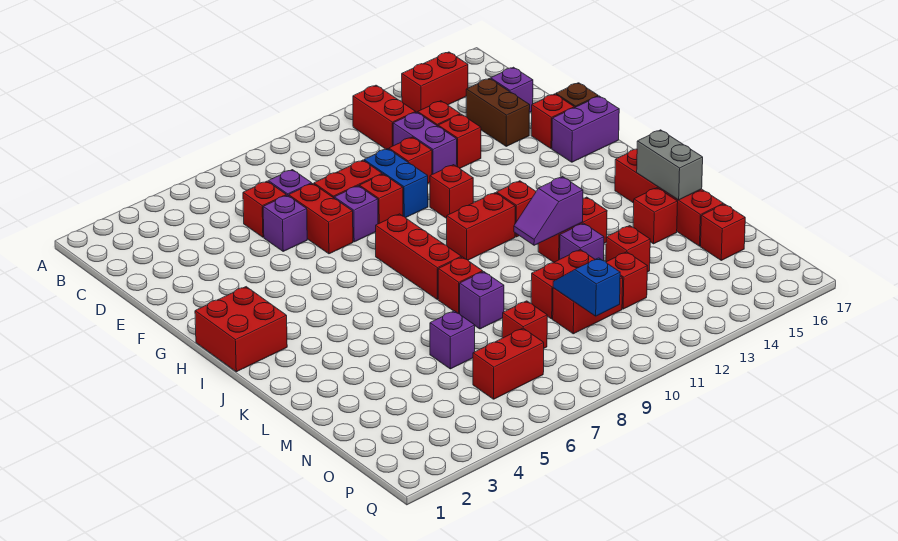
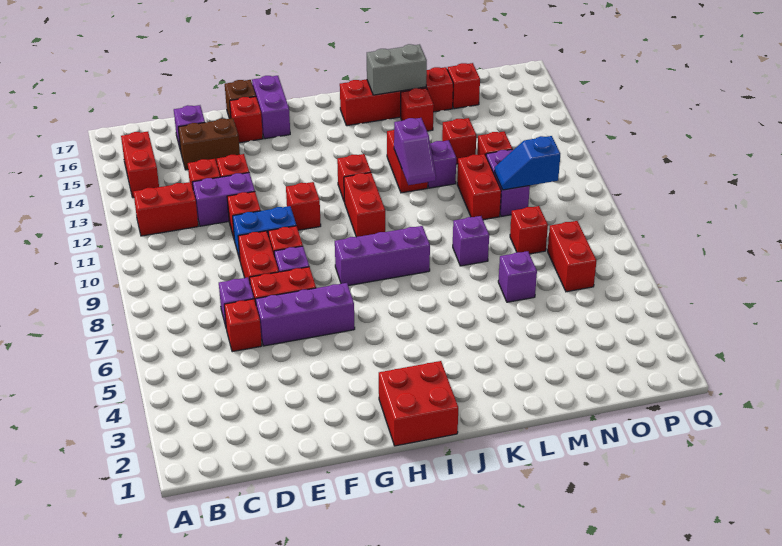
purple 1x1 brick [263,195,307,251] -> purple 1x3 brick [256,283,355,346]
red 1x3 brick [376,214,461,300] -> purple 1x3 brick [335,226,430,286]
red 1x1 brick [438,257,483,314] -> none
red 1x2 brick [553,276,623,334] -> purple 1x2 brick [486,149,530,217]

